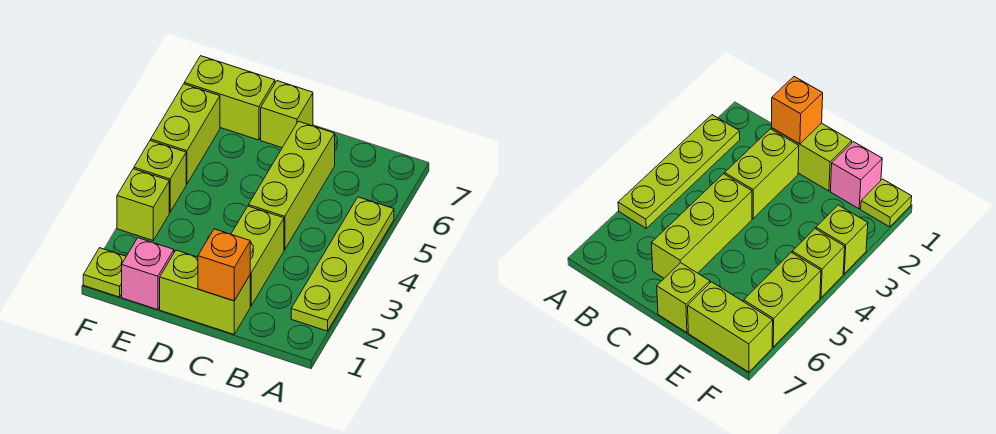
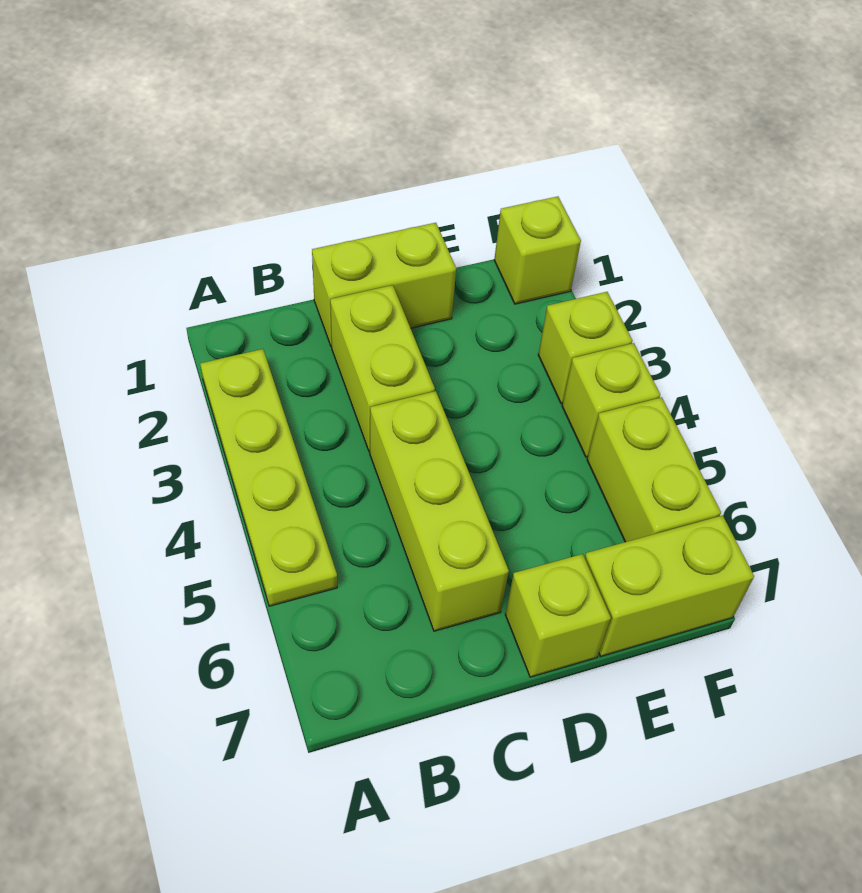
orange 1x1 brick [198,229,250,301] -> none
pink 1x1 brick [122,238,174,310] -> none
lime 1x1 plate [83,248,126,297] -> lime 1x1 brick [494,196,581,304]

